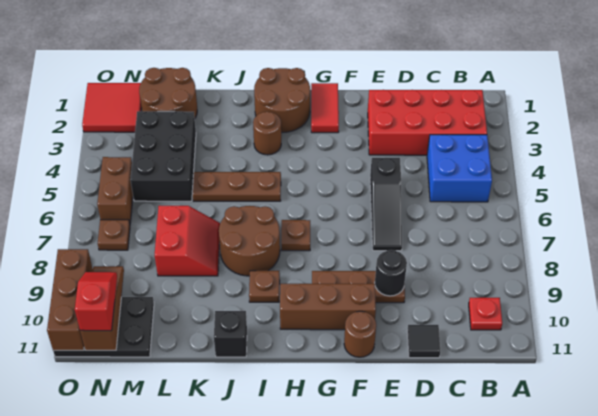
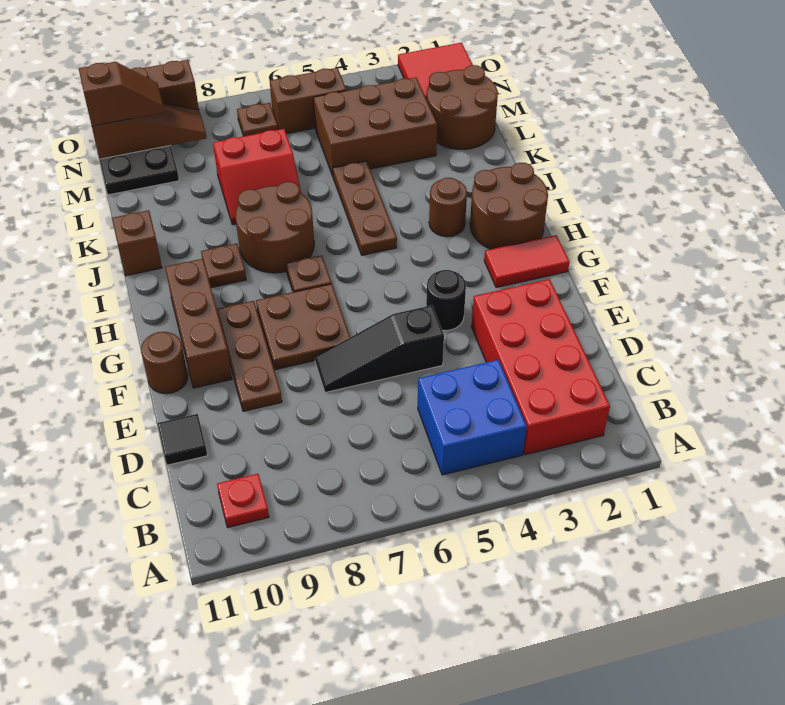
black 1x1 round brick [375,250,407,296] -> black 1x1 round brick moved to [426,270,466,331]
none -> brown 2x2 plate [256,284,350,370]
black 1x1 brick [214,311,247,357] -> brown 1x1 brick [112,210,162,276]
black 2x3 brick [130,111,196,201] -> brown 2x3 brick [313,77,437,176]
red 1x2 slope [75,272,117,331] -> brown 1x2 slope [79,62,165,126]

